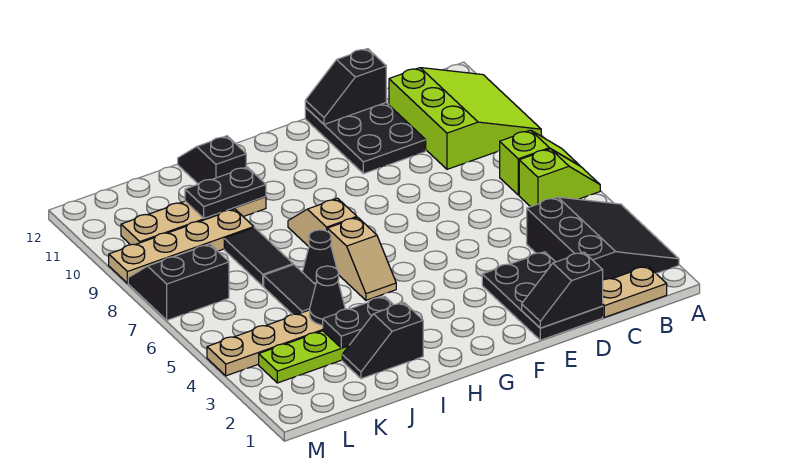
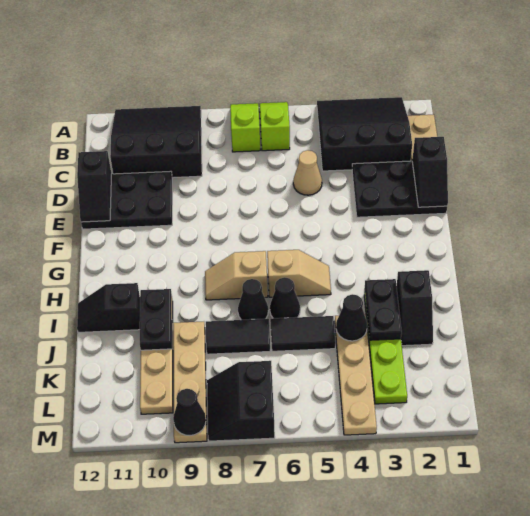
lime 3x3 slope [389,68,541,169] -> black 3x3 slope [110,106,202,178]
none -> tan 1x1 cone [293,150,322,195]
none -> black 1x1 cone [238,279,268,320]
none -> black 1x1 cone [173,389,206,436]

